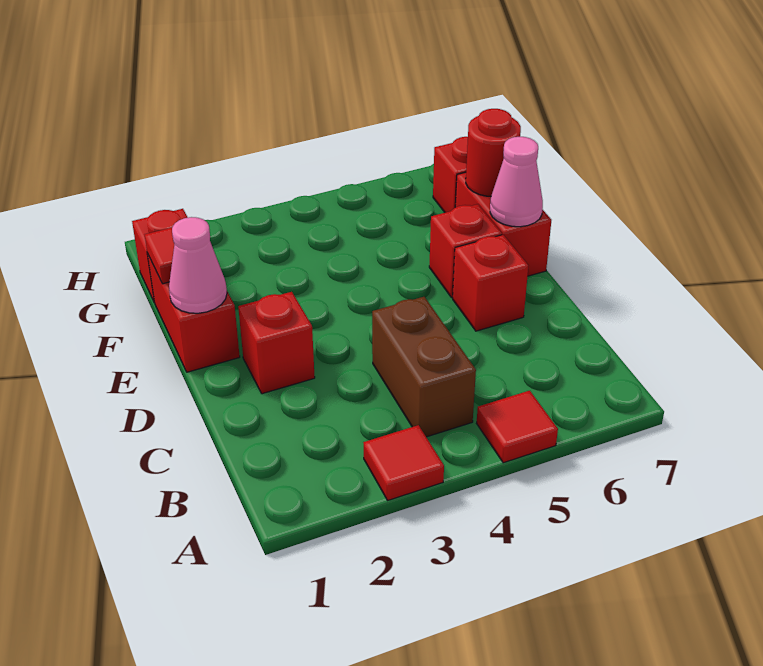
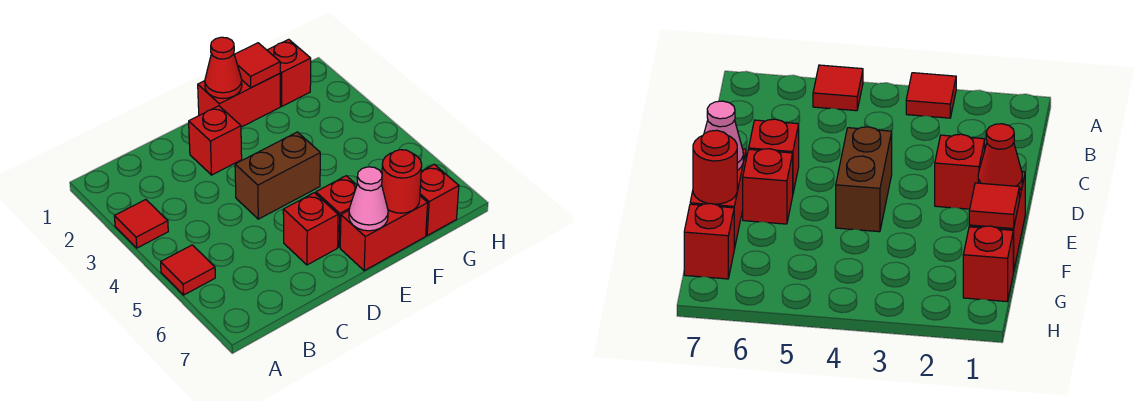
brown 1x2 brick [372,297,476,437] -> brown 1x2 brick moved to [235,132,320,219]
pink 1x1 cone [169,217,227,313] -> red 1x1 cone [205,37,242,99]

